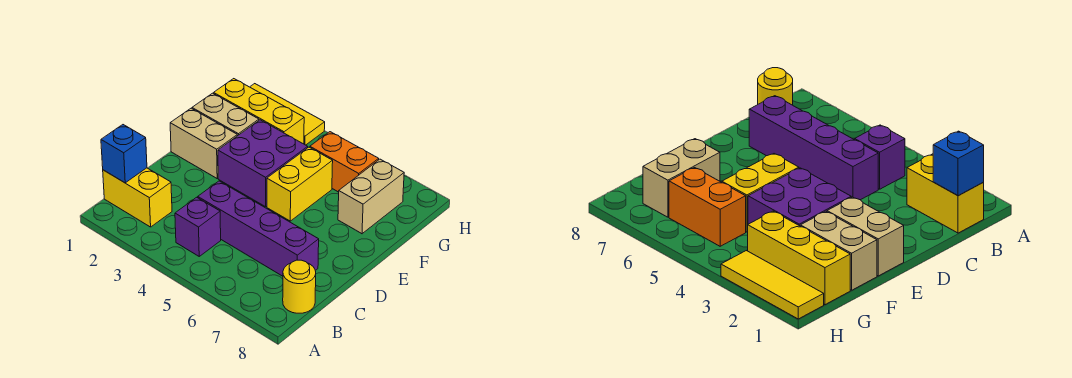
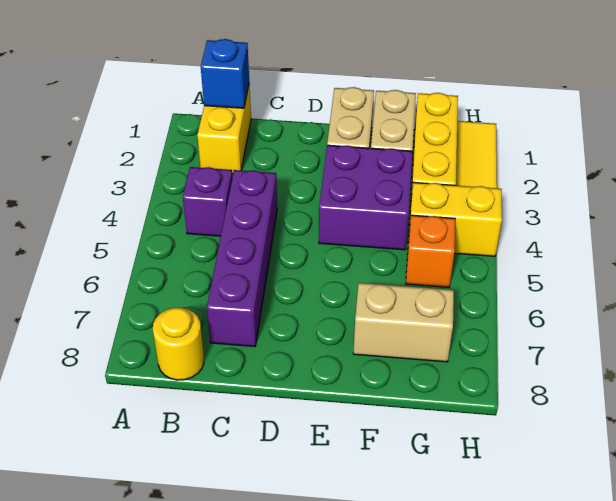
yellow 1x2 brick [267,147,333,221] -> yellow 1x2 brick moved to [408,183,502,256]
orange 1x2 brick [310,132,379,192] -> orange 1x1 brick [406,215,455,287]

